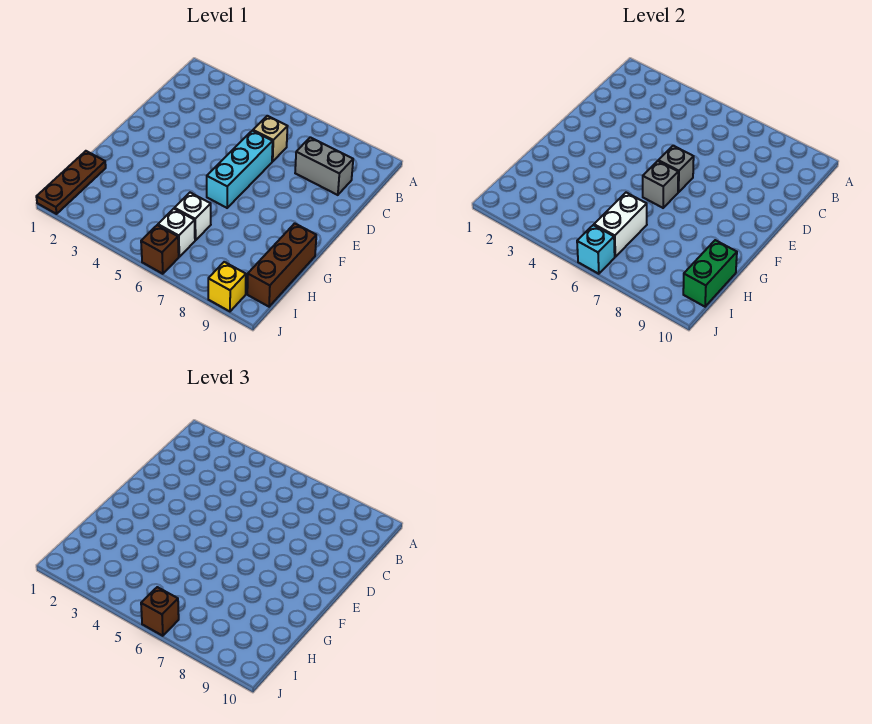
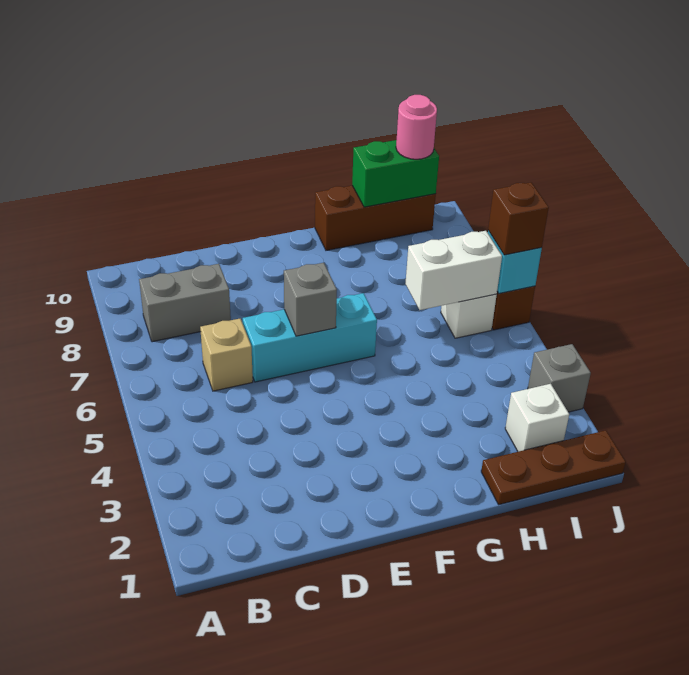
grey 1x2 brick [295,137,353,195] -> grey 1x2 brick turned to [139,264,231,342]
grey 1x1 brick [643,161,678,208] -> grey 1x1 brick moved to [528,344,591,412]
white 1x1 brick [174,193,211,240] -> white 1x1 brick moved to [505,384,569,452]
none -> pink 1x1 round brick [396,95,437,159]
yellow 1x1 brick [208,262,246,311] -> none

